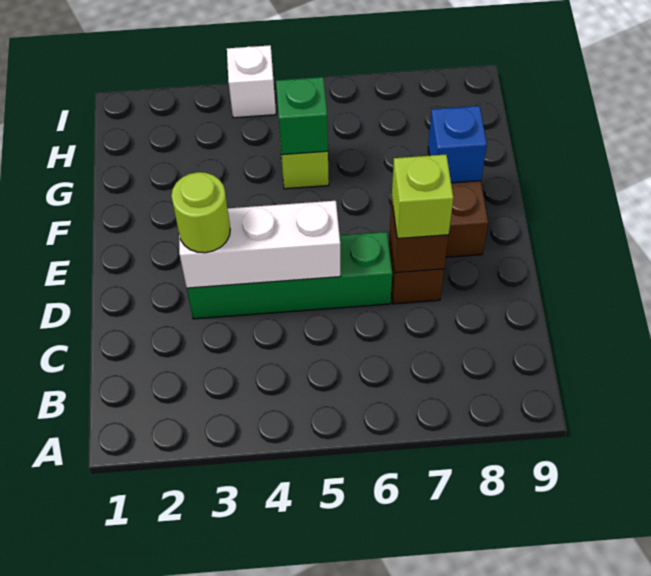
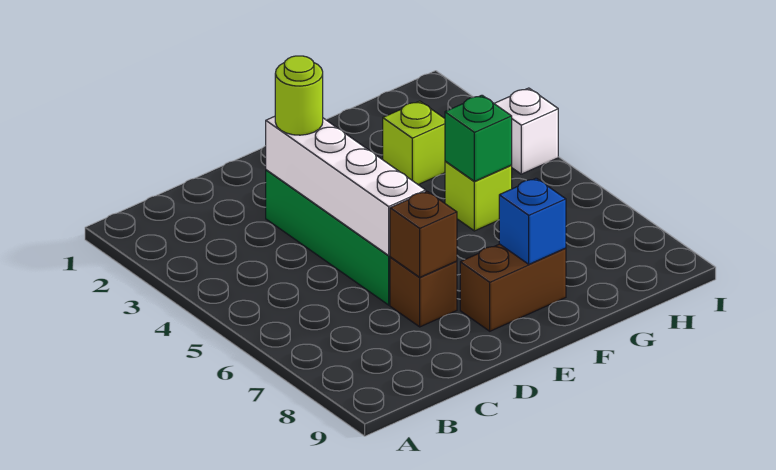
white 1x3 brick [179,201,341,288] -> white 1x4 brick [266,116,426,255]
lime 1x1 brick [392,154,453,239] -> lime 1x1 brick moved to [383,101,445,185]

